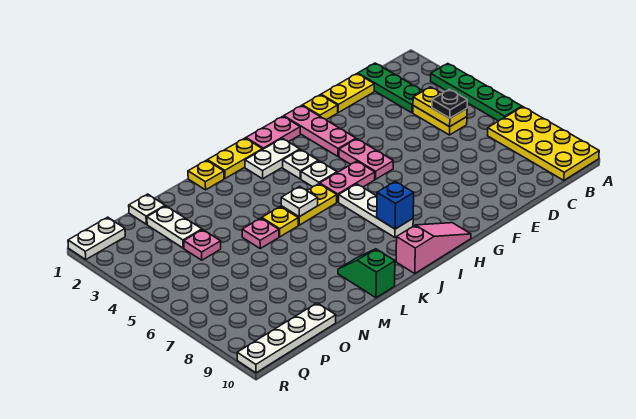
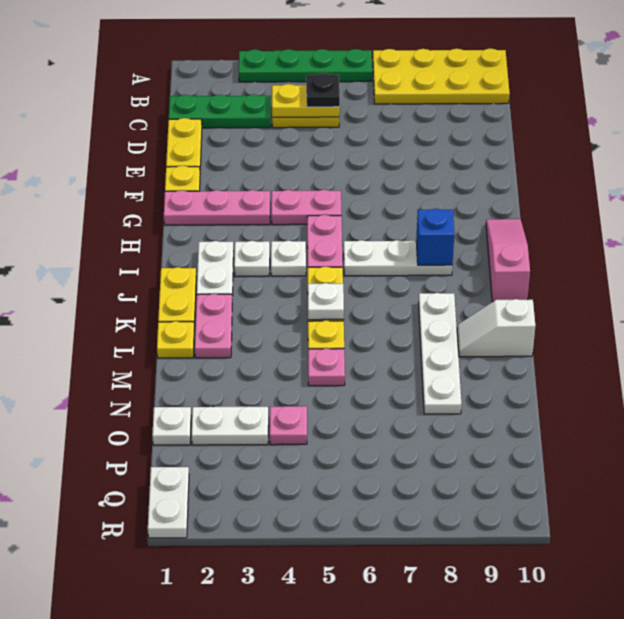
pink 1x2 plate [246,116,300,150] -> pink 1x2 plate moved to [195,294,232,358]
green 1x2 slope [338,249,395,298] -> white 1x2 slope [457,299,535,357]
white 1x4 plate [237,303,336,373] -> white 1x4 plate moved to [419,293,461,414]

